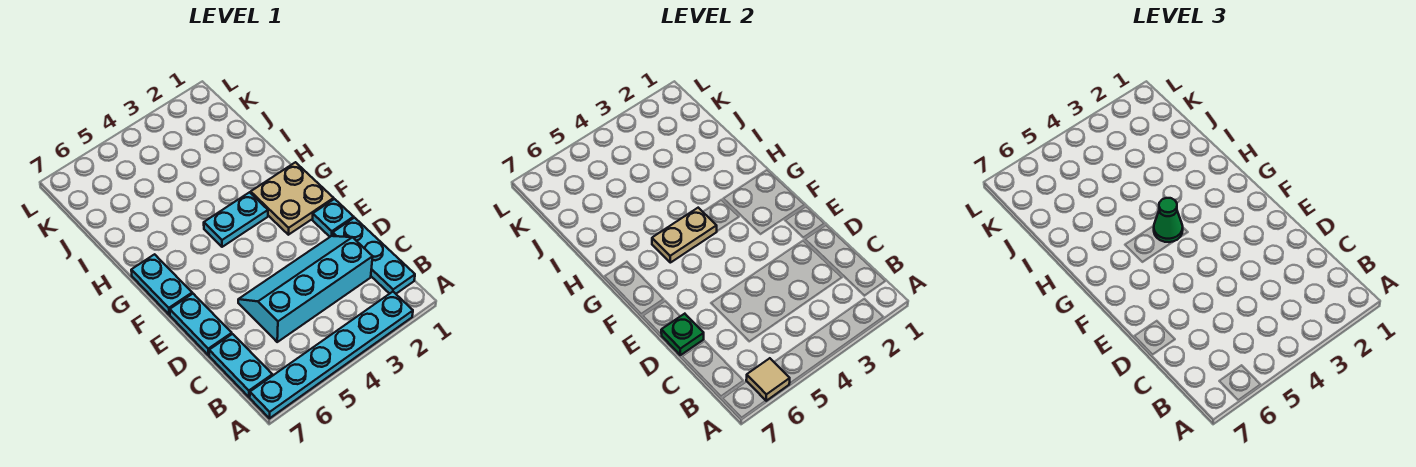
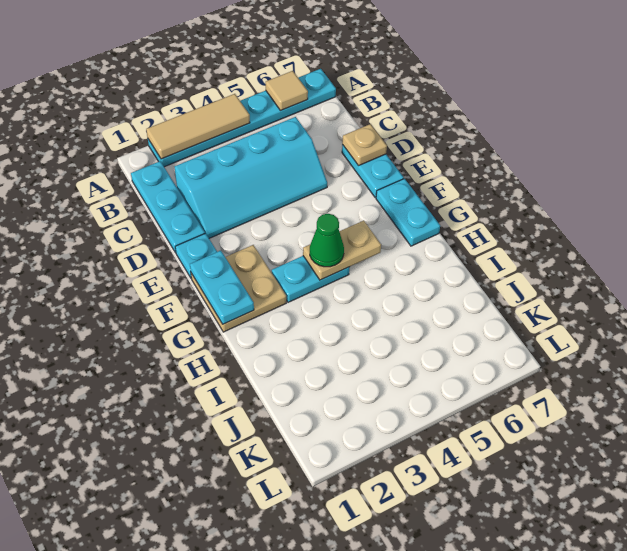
none -> tan 1x3 tile [146,94,250,159]
cyan 1x2 plate [209,334,272,397] -> cyan 1x2 plate moved to [190,251,254,324]
green 1x1 plate [661,314,704,355] -> tan 1x1 plate [342,124,387,166]

